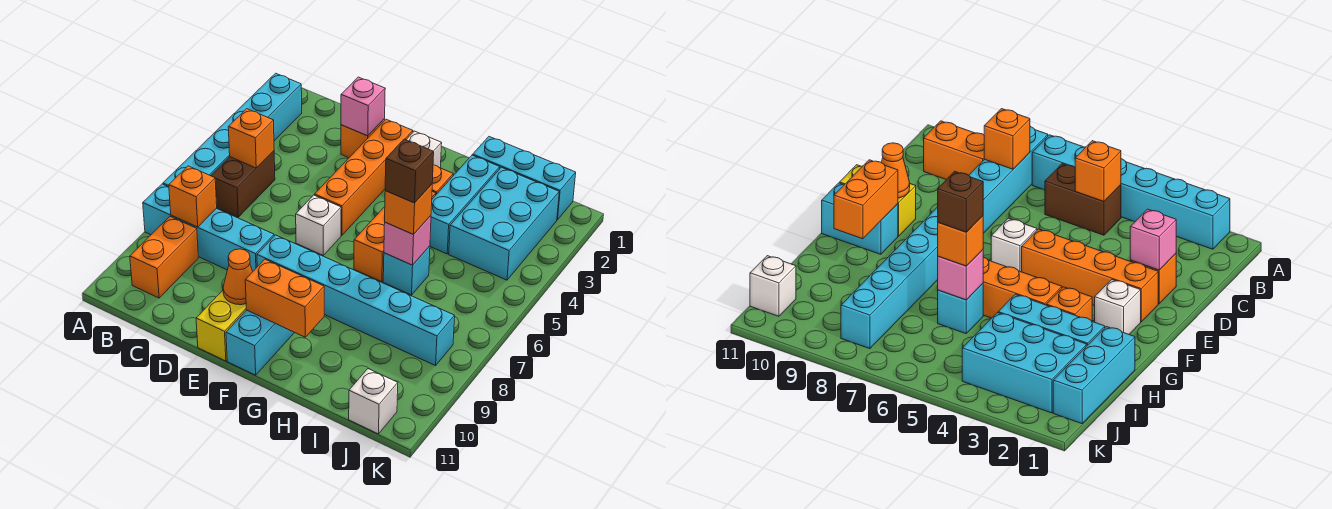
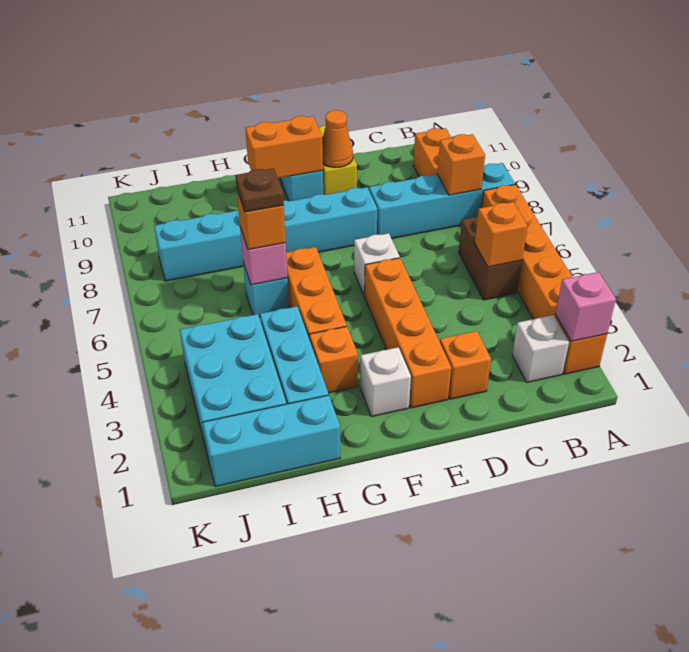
cyan 1x6 brick [163,73,302,187] -> orange 1x6 brick [482,185,607,374]
pink 1x1 brick [341,77,385,136] -> pink 1x1 brick moved to [555,272,616,341]
brown 1x1 brick [385,139,434,203] -> brown 1x1 plate [235,168,284,212]
white 1x1 brick [349,369,398,434] -> white 1x1 brick moved to [512,315,569,382]

